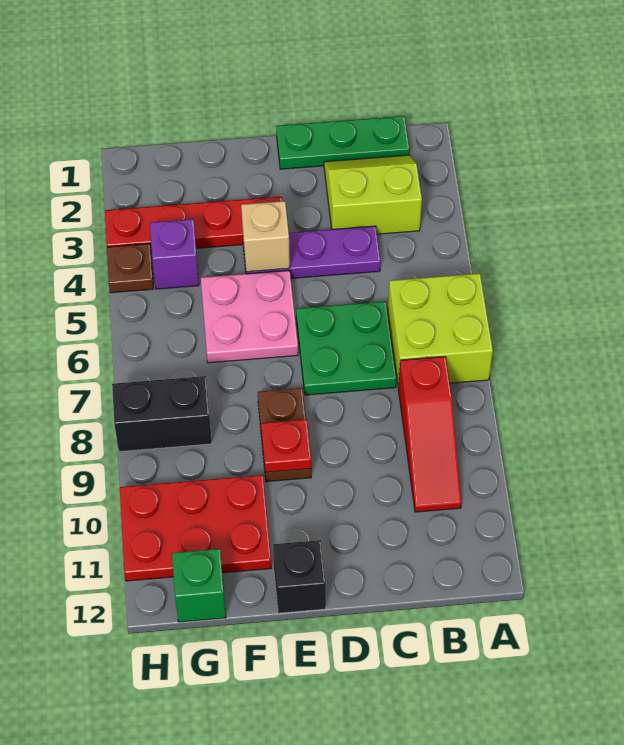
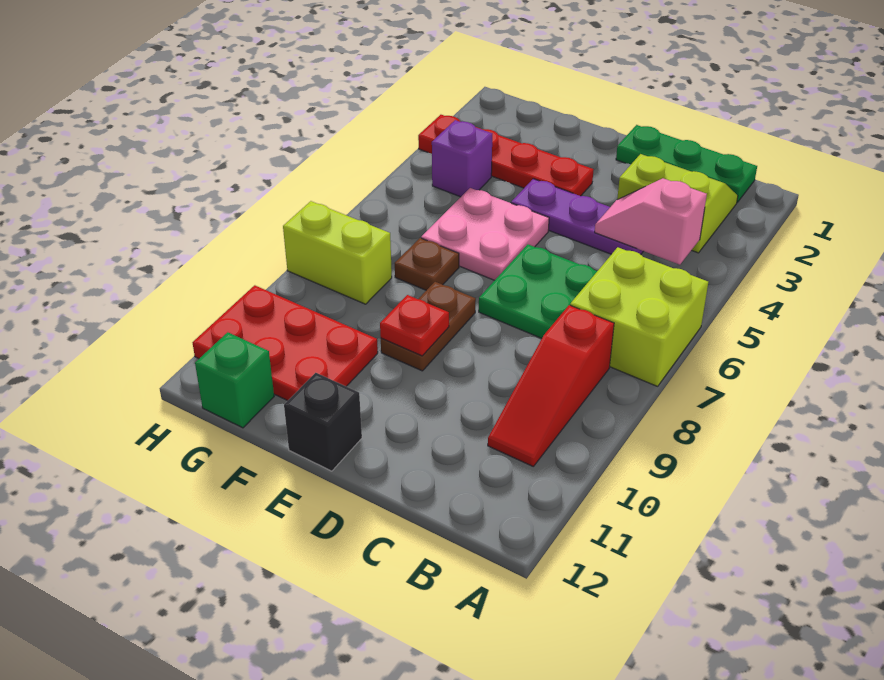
none -> pink 1x2 slope [595,178,707,265]
tan 1x1 brick [241,201,290,272] -> none
black 1x2 brick [112,376,212,452] -> lime 1x2 brick [283,201,392,304]
brown 1x1 plate [107,244,154,293] -> brown 1x1 plate moved to [395,238,459,290]

